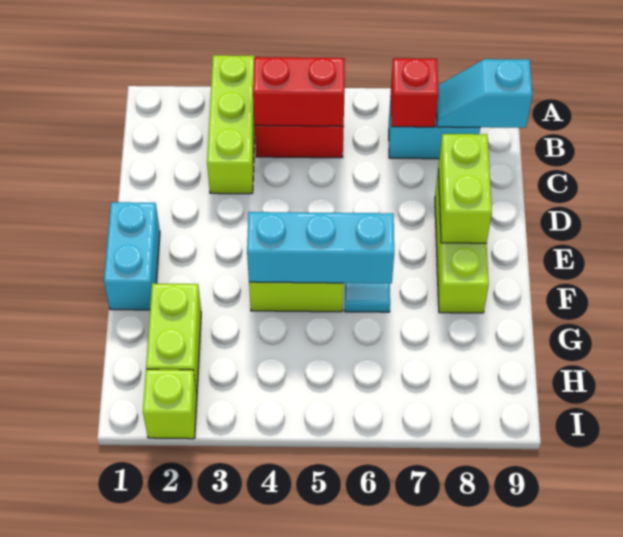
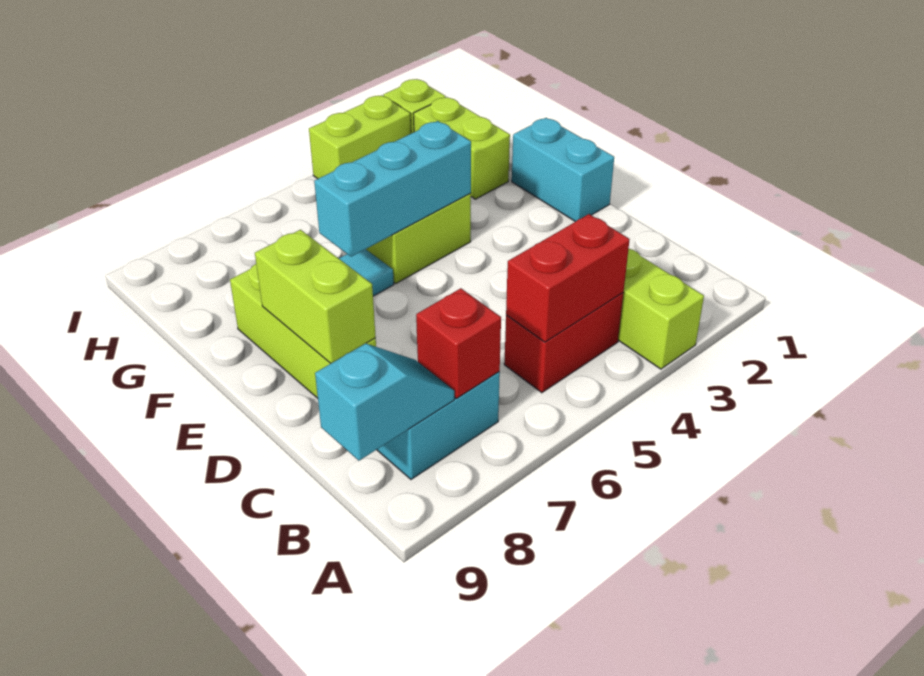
none -> lime 1x2 brick [309,95,411,179]

